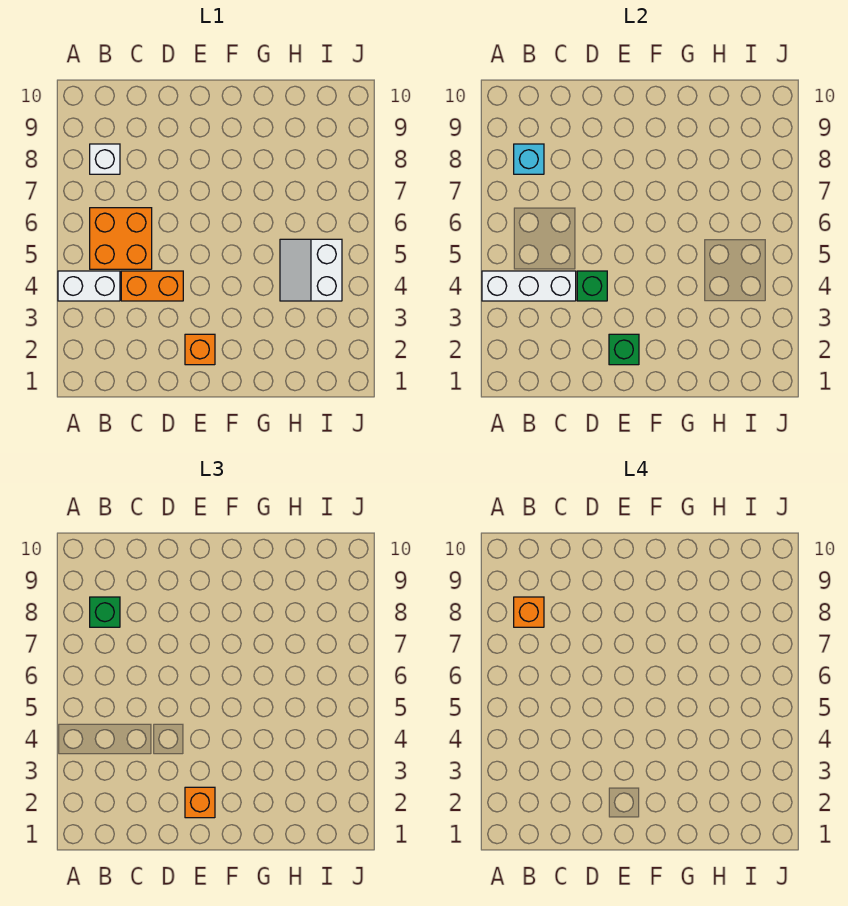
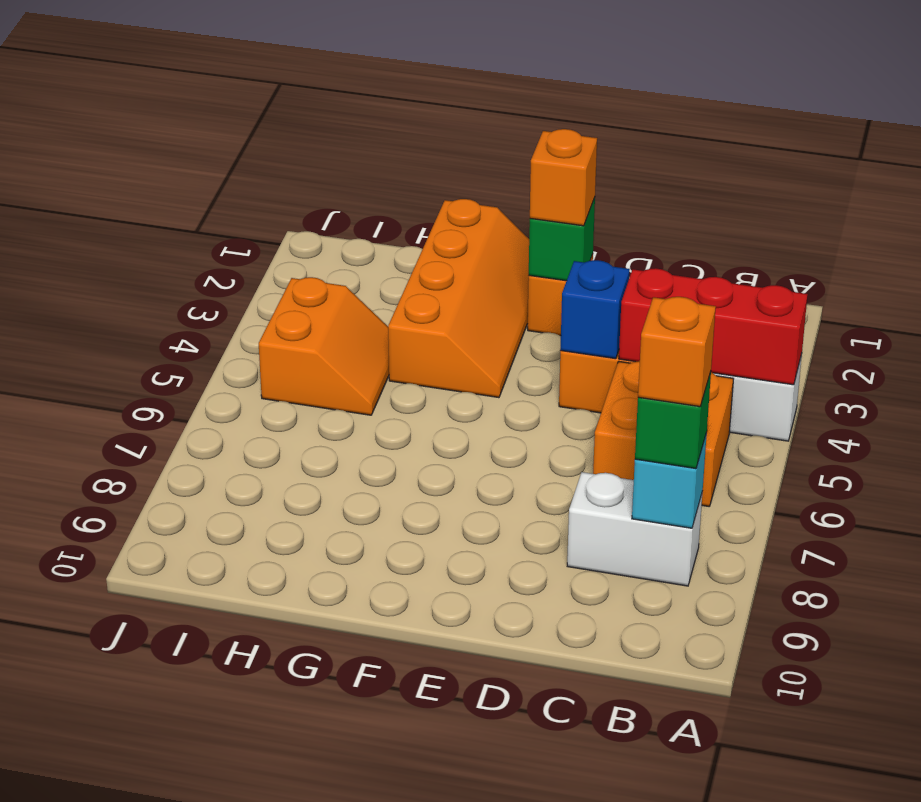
white 1x3 brick [482,271,576,301] -> red 1x3 brick [619,268,808,385]
white 1x1 brick [90,144,120,174] -> white 1x2 brick [567,472,702,586]
green 1x1 brick [577,271,607,301] -> blue 1x1 brick [560,260,630,359]
none -> orange 2x4 slope [388,199,529,398]
white 2x2 slope [280,239,342,301] -> orange 2x2 slope [259,277,389,415]

